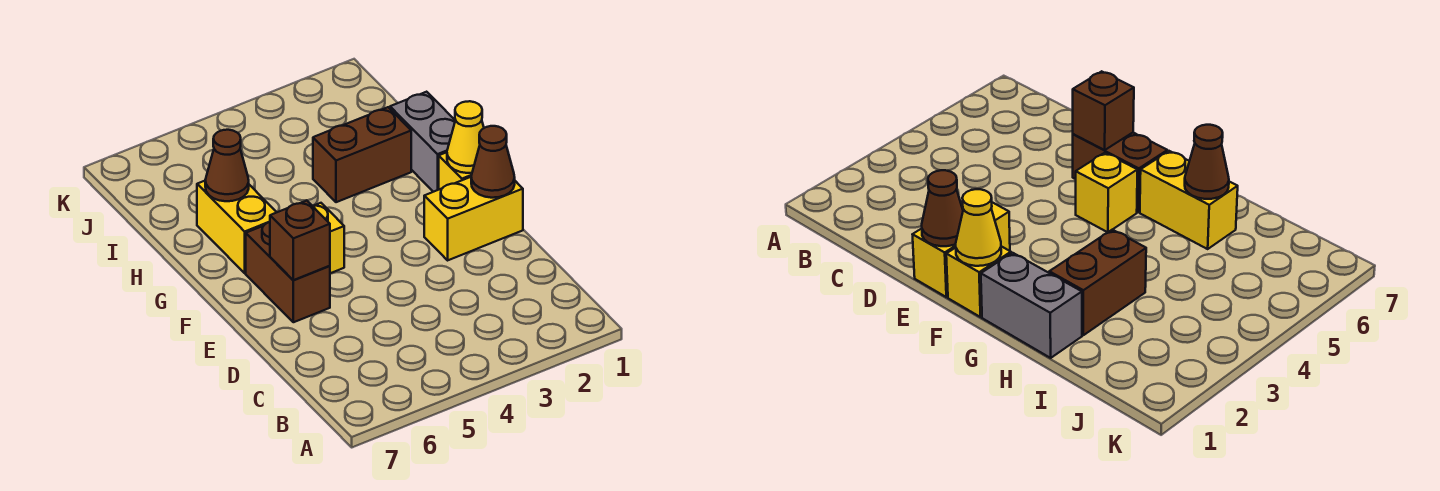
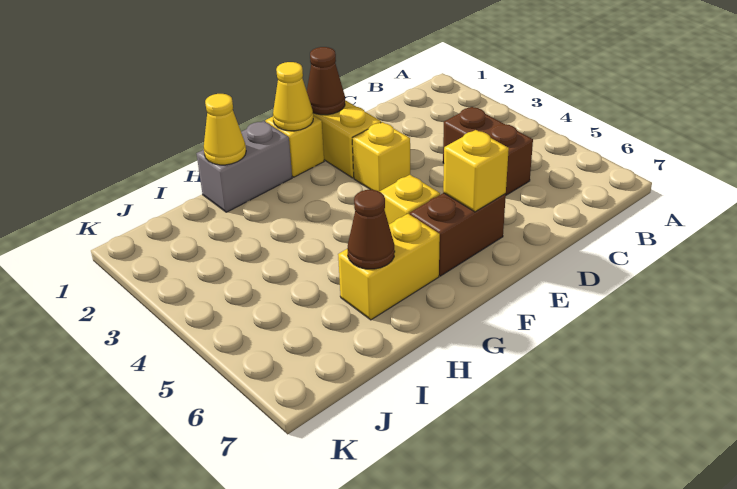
none -> yellow 1x1 brick [352,122,410,192]
brown 1x1 brick [270,200,330,280] -> yellow 1x1 brick [443,130,509,212]
none -> yellow 1x1 cone [204,94,246,165]
brown 1x2 brick [313,107,411,202] -> brown 1x2 brick moved to [443,107,533,195]

